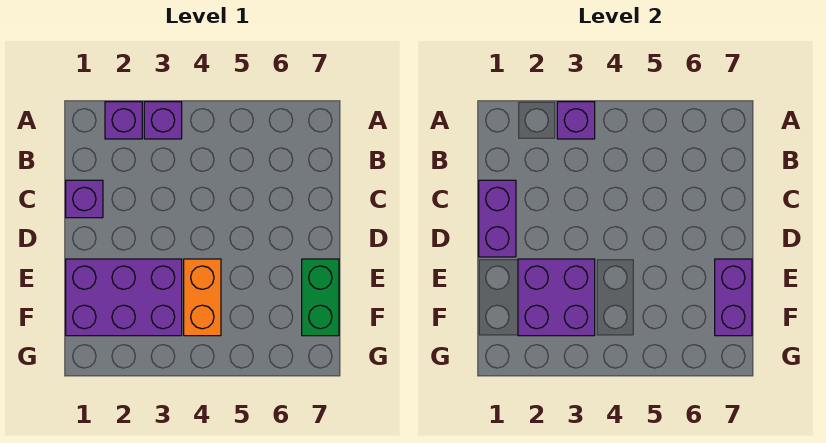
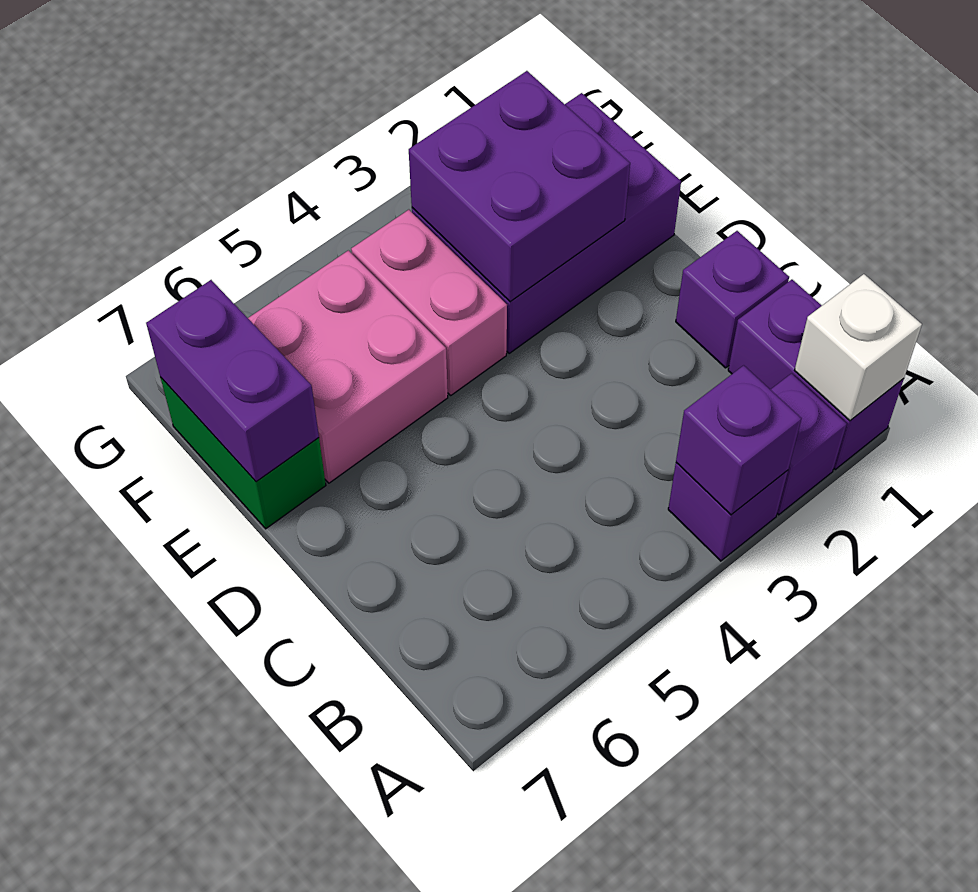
none -> white 1x1 brick [795,274,922,421]
purple 1x2 brick [479,180,516,257] -> purple 1x2 brick moved to [728,280,904,469]
orange 1x2 brick [184,259,221,336] -> pink 1x2 brick [351,210,507,395]
none -> pink 2x2 brick [248,250,448,483]

